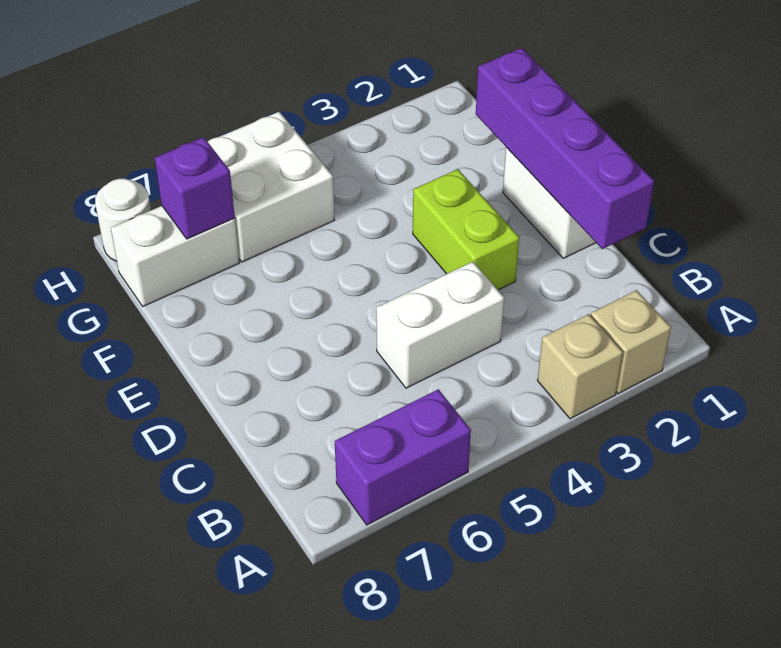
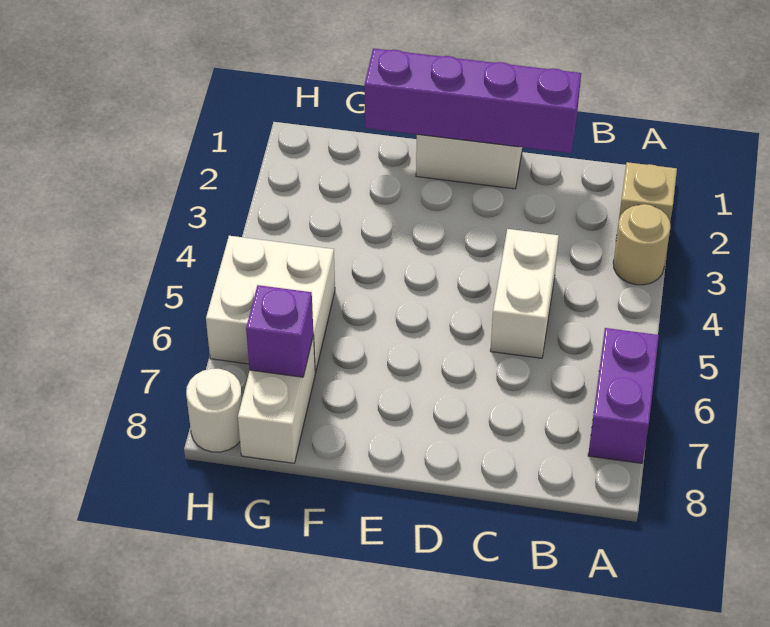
tan 1x1 brick [537,314,623,419] -> tan 1x1 round brick [613,204,671,285]
lime 1x2 brick [413,169,519,290] -> none

